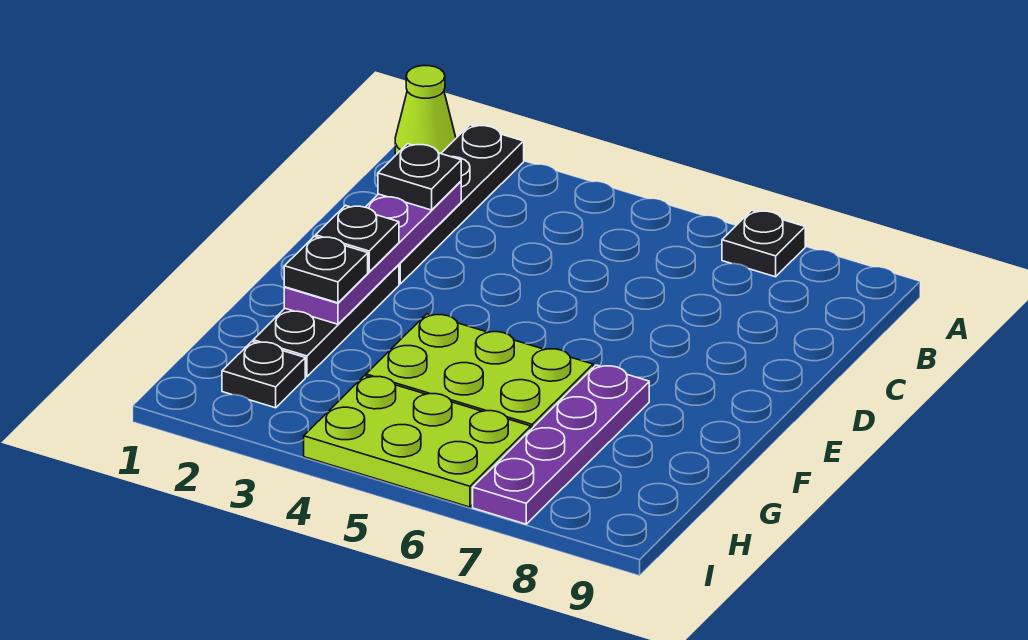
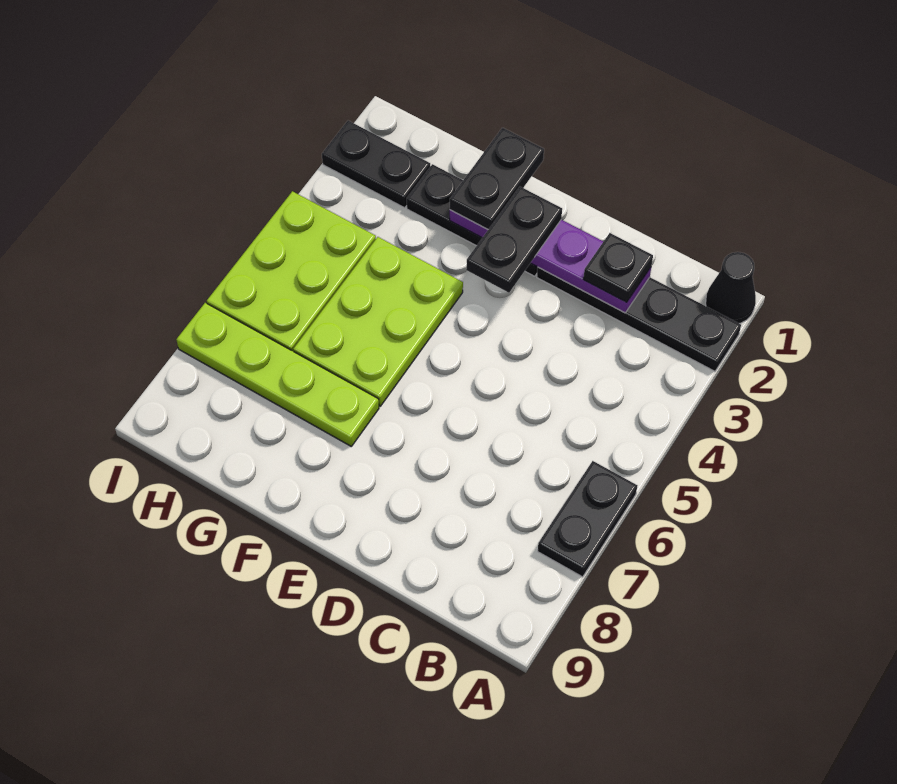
lime 1x1 cone [395,66,456,155] -> black 1x1 cone [706,252,756,324]
black 1x1 plate [722,210,805,277] -> black 1x2 plate [538,461,638,577]
black 1x1 plate [316,206,399,272] -> black 1x2 plate [466,187,562,293]
black 1x1 plate [284,236,368,303] -> black 1x2 plate [450,128,544,229]
purple 1x4 plate [473,365,649,524] -> lime 1x4 plate [176,303,379,446]
black 1x1 plate [222,342,305,408] -> black 1x2 plate [322,121,430,208]

